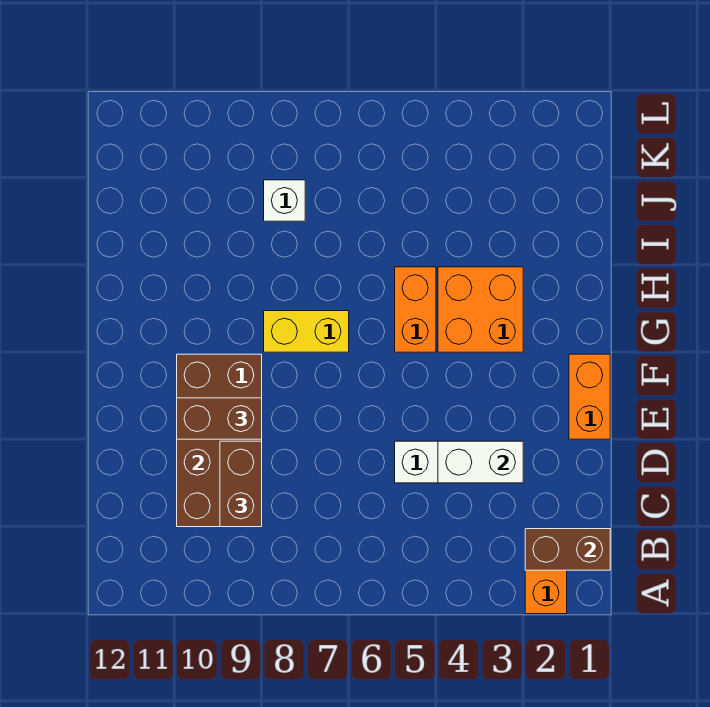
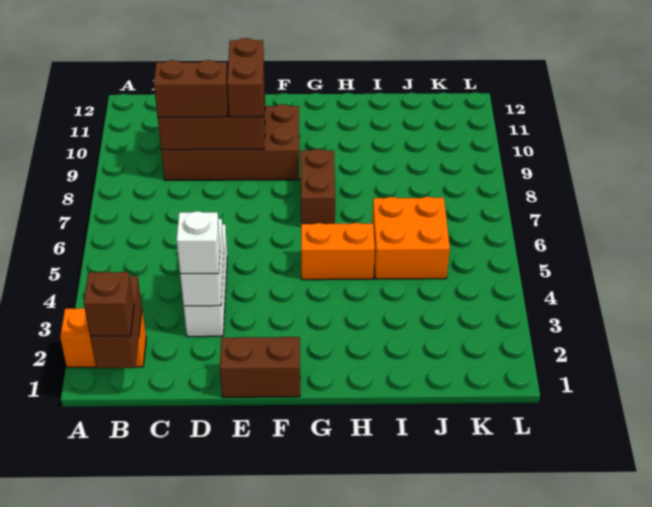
none -> brown 1x1 brick [84,272,134,336]
orange 1x2 brick [569,354,610,439] -> brown 1x2 brick [220,337,300,397]
orange 2x2 brick [438,267,523,352] -> orange 2x2 brick moved to [372,197,450,279]
yellow 1x2 brick [264,311,349,352] -> brown 1x2 brick [301,149,335,224]
white 1x1 brick [264,180,305,221] -> white 1x1 brick moved to [177,211,220,274]

